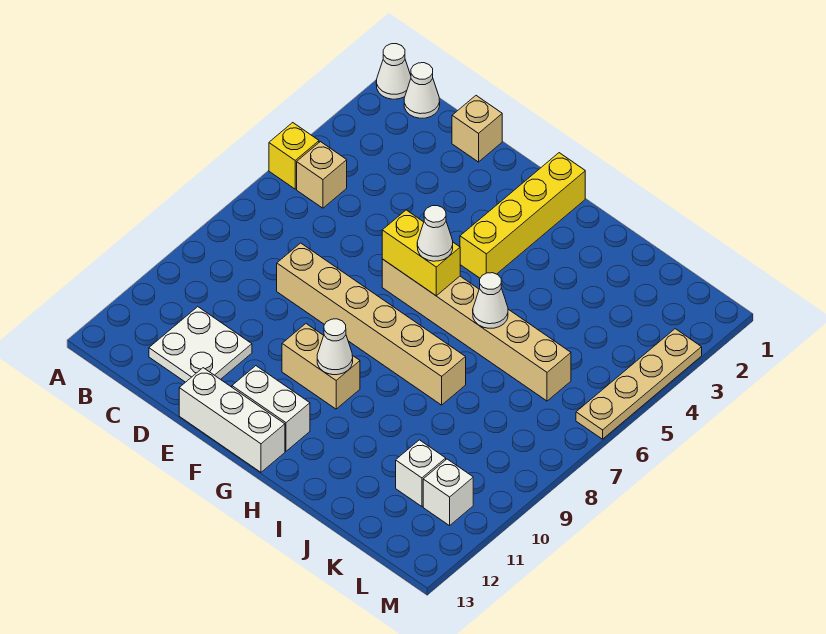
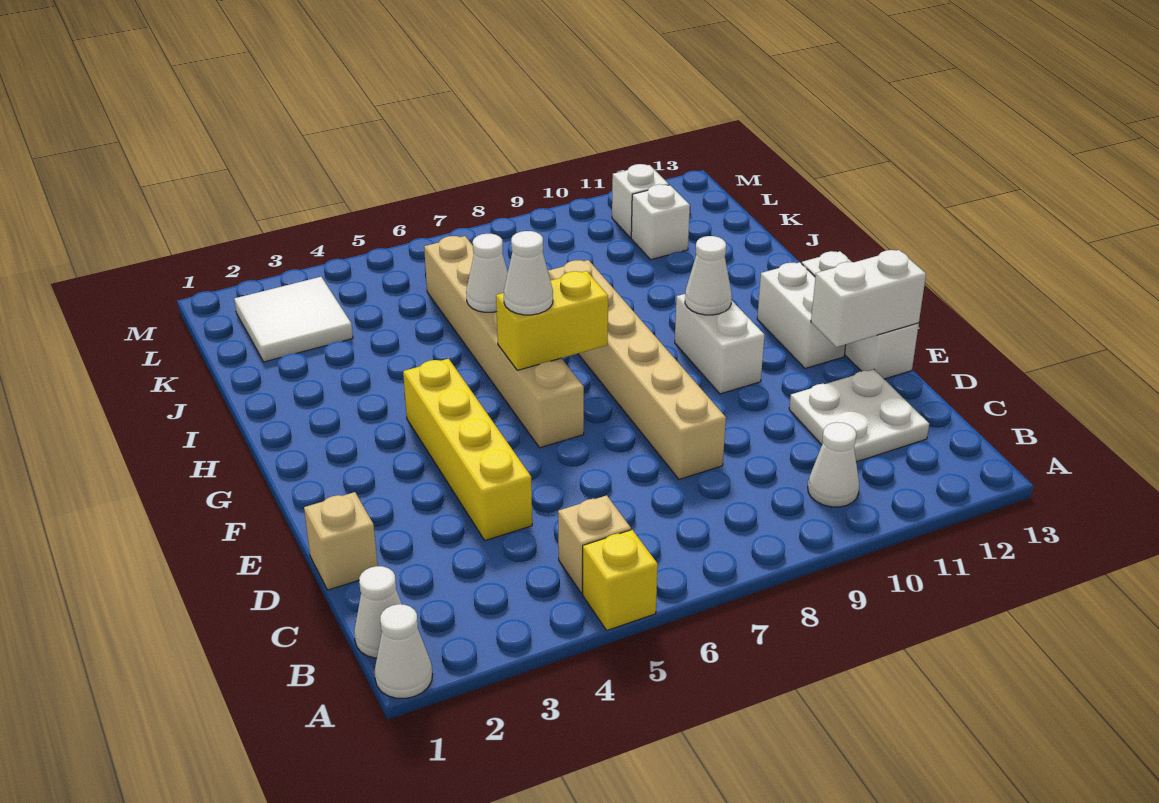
none -> white 1x1 cone [808,422,859,507]
none -> white 1x2 brick [811,250,926,347]
yellow 1x2 brick [382,210,460,296] -> yellow 1x2 brick turned to [496,271,608,370]
tan 1x2 brick [282,324,360,409] -> white 1x2 brick [675,294,764,394]
yellow 1x4 brick [460,153,585,278] -> yellow 1x4 brick turned to [403,359,532,540]
none -> white 2x2 tile [234,277,353,362]
tan 1x4 plate [576,329,702,439] -> none

